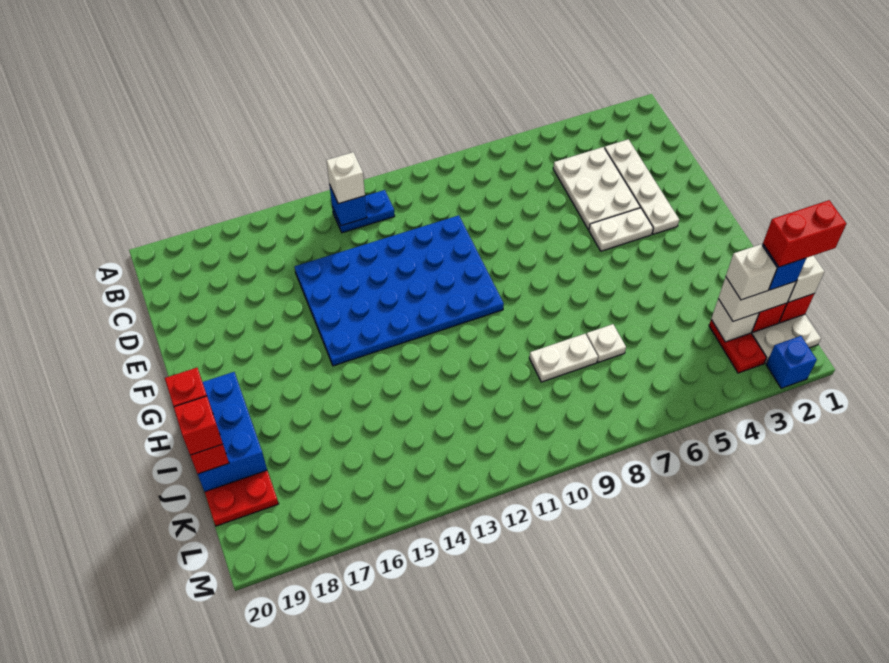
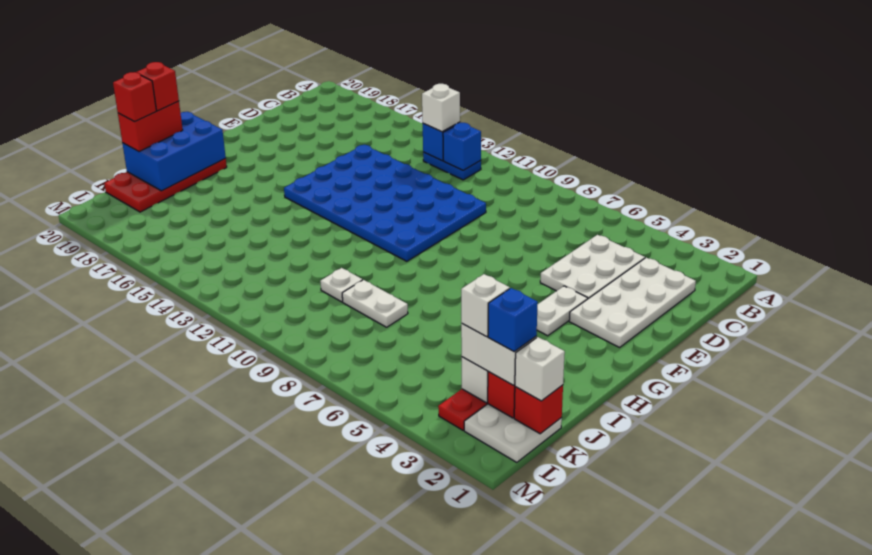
white 1x4 plate [605,139,679,234] -> white 2x4 plate [569,258,696,347]
white 1x2 plate [589,208,653,251] -> white 1x2 plate turned to [537,286,588,336]
white 1x1 plate [586,324,626,362] -> white 1x1 plate moved to [320,268,362,302]
red 1x2 brick [763,200,846,267] -> none
blue 1x1 brick [766,336,817,388] -> blue 1x1 brick moved to [443,122,481,170]

